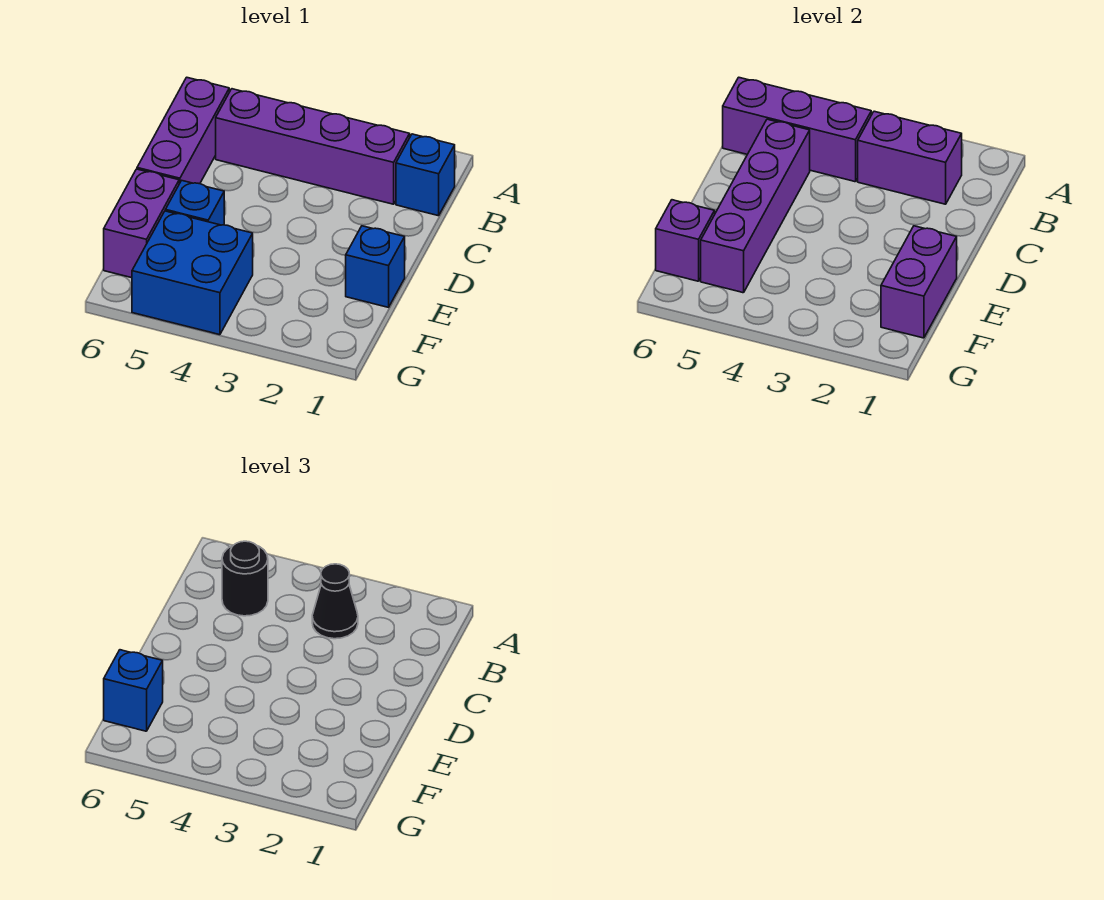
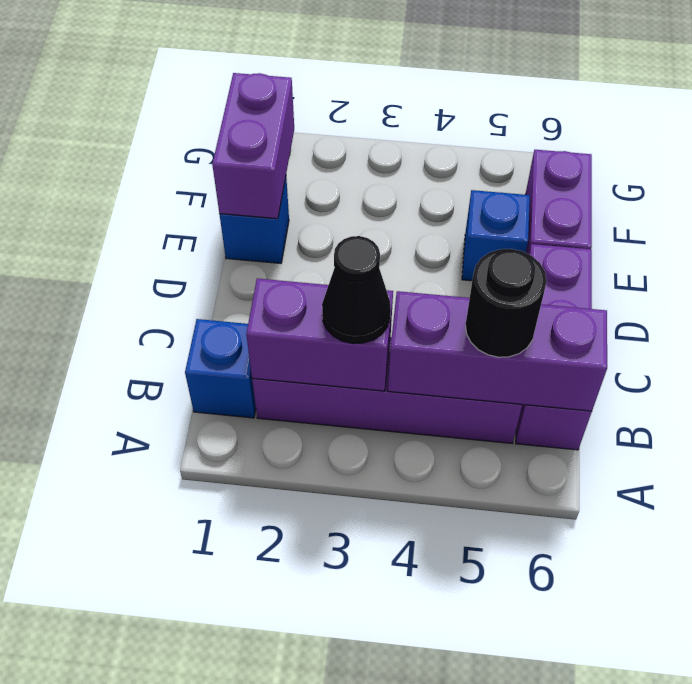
purple 1x4 brick [701,119,810,293] -> none
blue 2x2 brick [132,211,253,335] -> none
purple 1x1 brick [656,200,715,281] -> none
blue 1x1 brick [104,650,163,731] -> none

